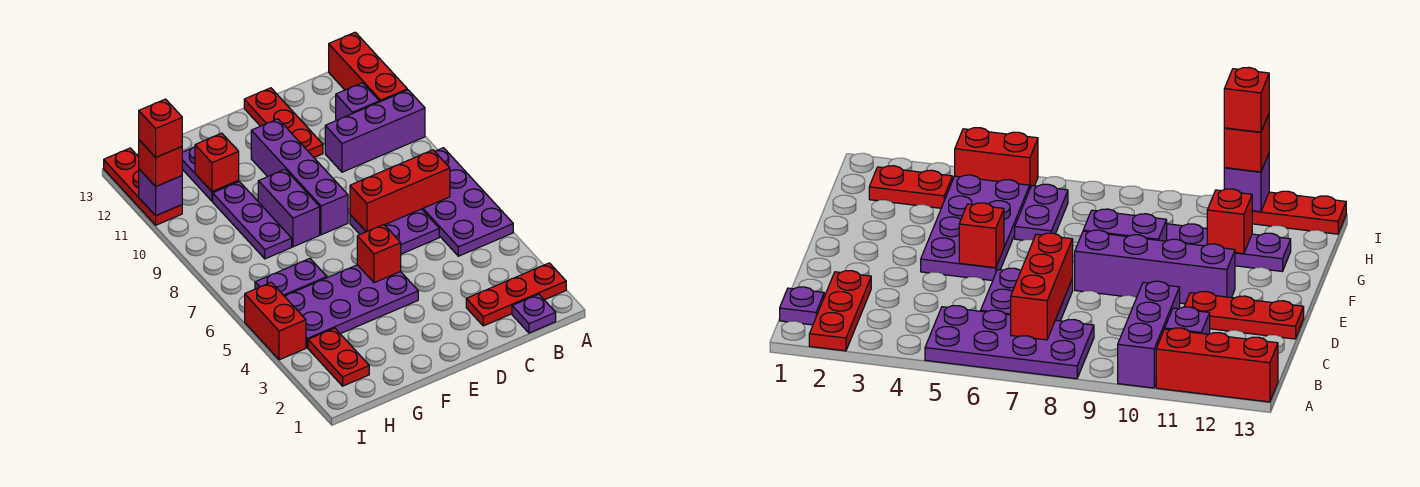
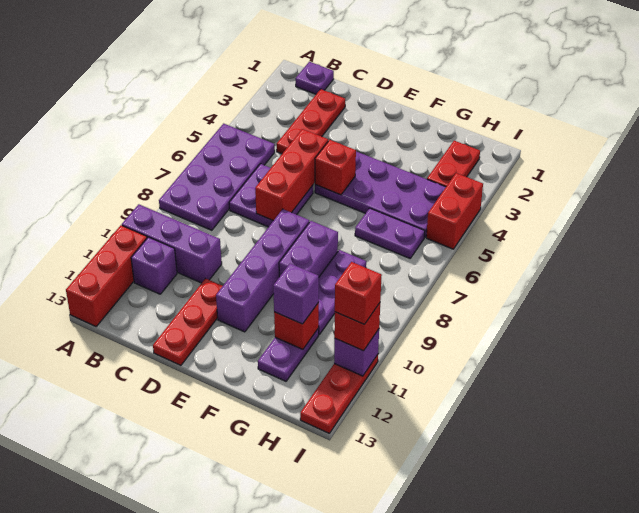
red 1x3 plate [466,263,566,326] -> red 1x3 plate turned to [277,89,345,154]
red 1x3 brick [350,150,450,232] -> red 1x3 brick turned to [255,129,328,221]
none -> purple 1x1 brick [273,264,319,324]

